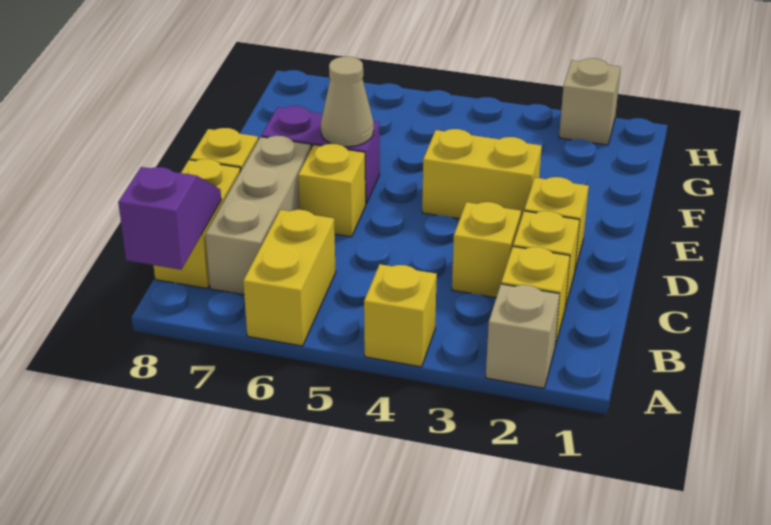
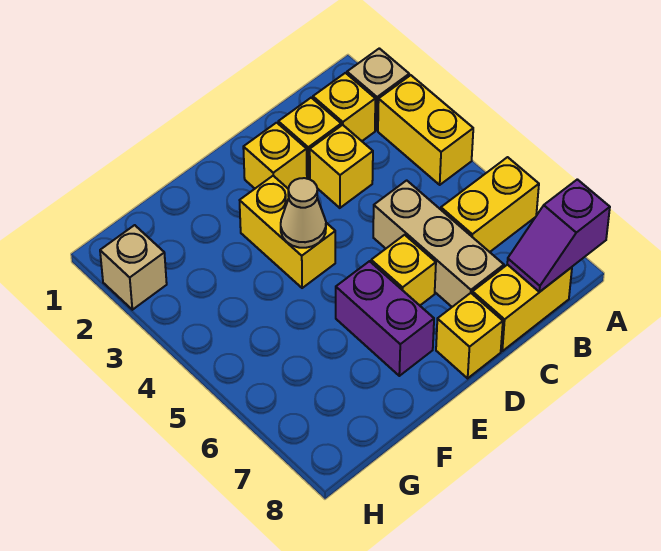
yellow 1x1 brick [364,264,437,367] -> yellow 1x2 brick [378,75,473,185]
tan 1x3 brick [205,136,311,295] -> tan 1x3 brick turned to [373,180,504,307]
tan 1x1 cone [321,57,374,147] -> tan 1x1 cone moved to [281,178,326,248]

